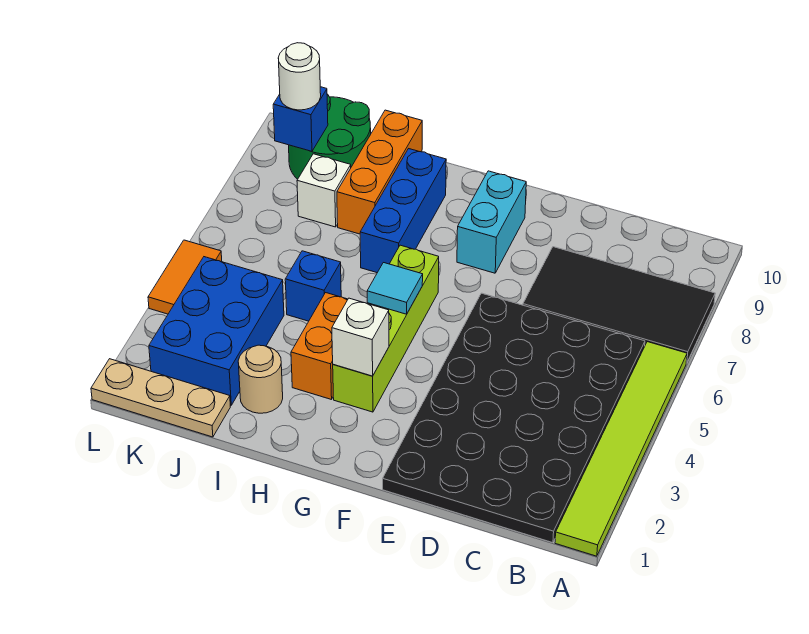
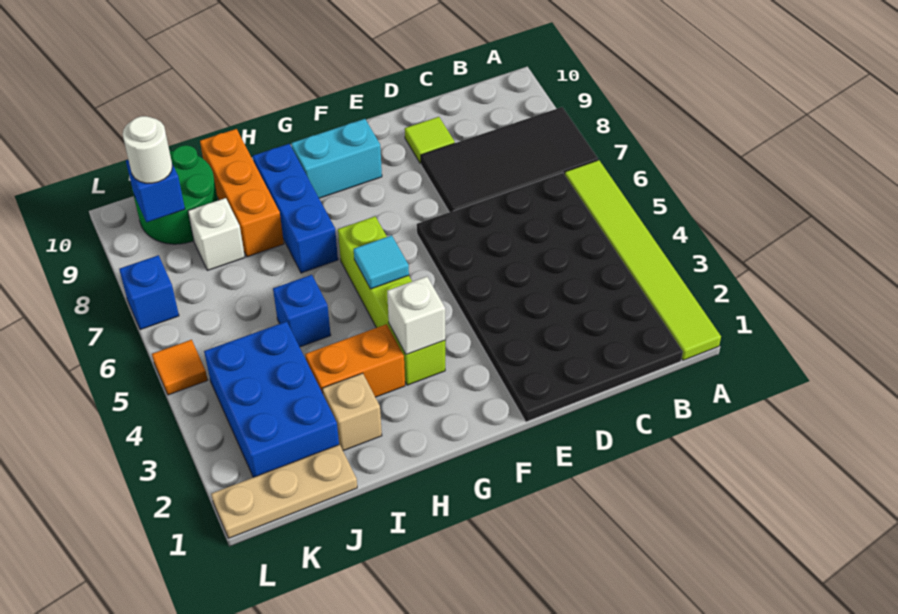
none -> lime 1x1 tile [405,117,455,164]
cyan 1x2 brick [457,171,526,273] -> cyan 1x2 brick turned to [291,119,382,198]
orange 1x2 brick [291,293,348,400] -> orange 1x2 brick turned to [305,324,405,397]
tan 1x1 round brick [238,345,283,413] -> tan 1x1 brick [322,373,382,451]
orange 1x2 tile [148,240,222,314] -> orange 1x1 tile [152,340,208,395]
none -> blue 1x1 brick [119,255,179,330]

